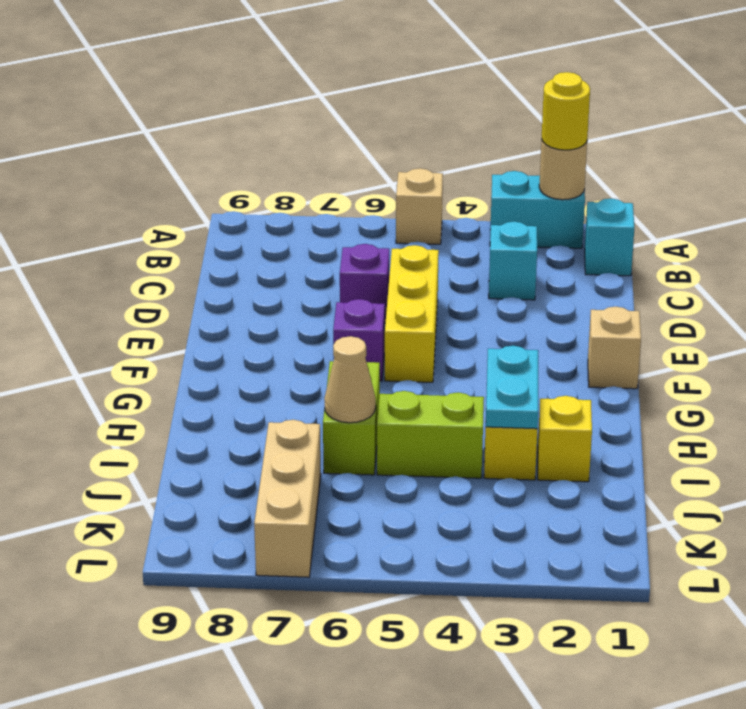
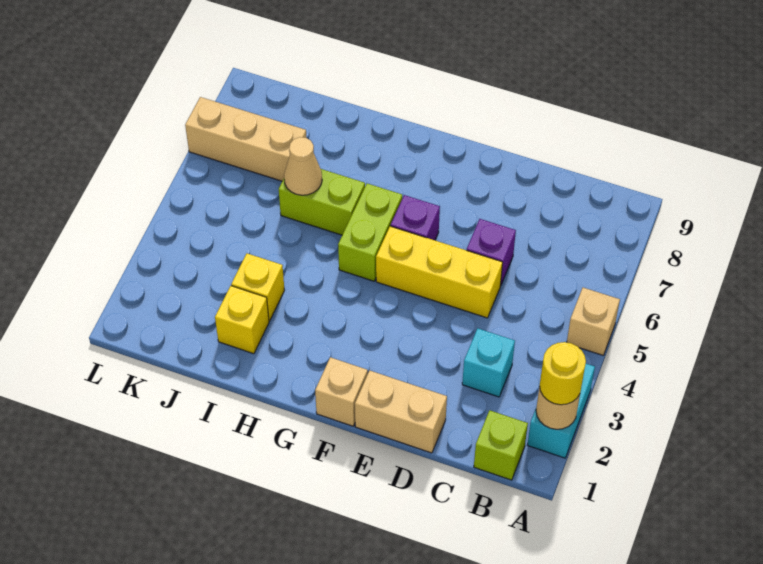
cyan 1x1 brick [585,198,634,276] -> lime 1x1 brick [474,410,528,480]
none -> tan 1x2 brick [355,370,447,453]
cyan 1x2 plate [486,346,538,429] -> none
lime 1x2 brick [377,391,484,478] -> lime 1x2 brick moved to [338,184,402,281]

